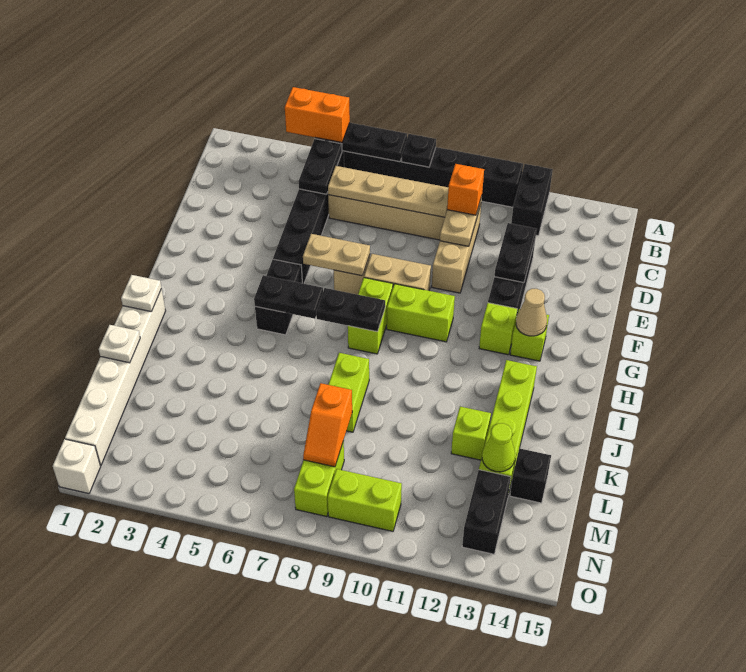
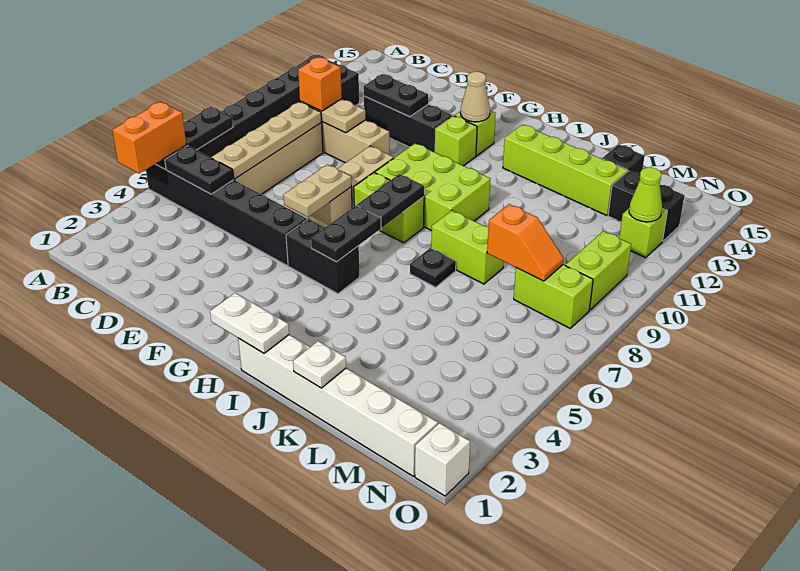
black 1x1 plate [402,134,436,167] -> black 1x1 plate moved to [410,248,456,287]
lime 1x2 brick [387,284,455,342] -> lime 2x3 brick [375,144,491,231]
white 1x1 plate [121,275,161,312] -> white 1x2 plate [210,293,289,353]
lime 1x1 brick [451,407,491,460] -> lime 1x1 brick moved to [619,209,667,258]
lime 1x1 cone [482,423,515,472] -> lime 1x1 cone moved to [629,167,662,222]

